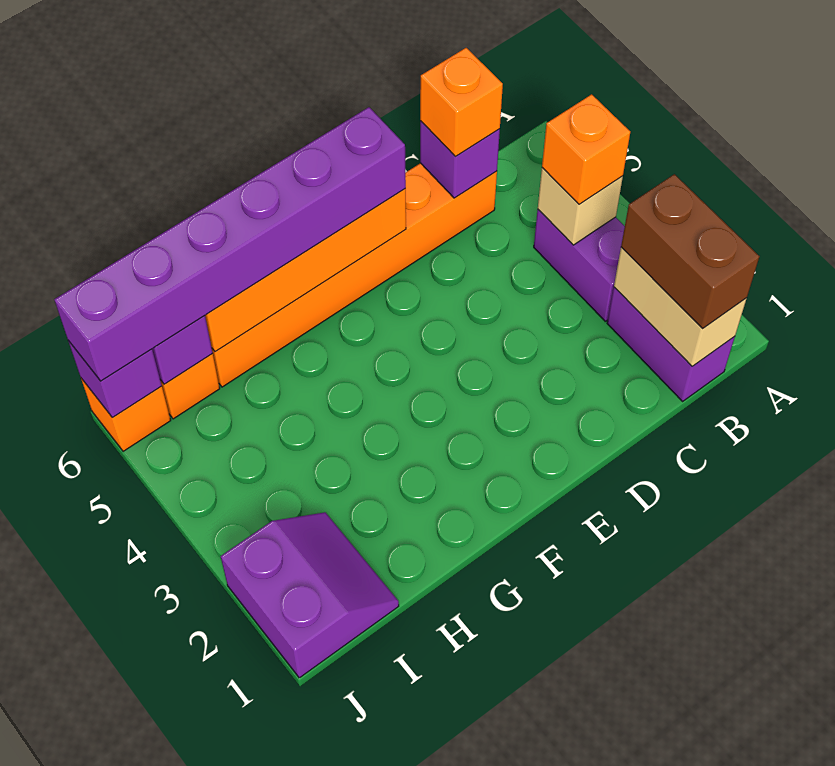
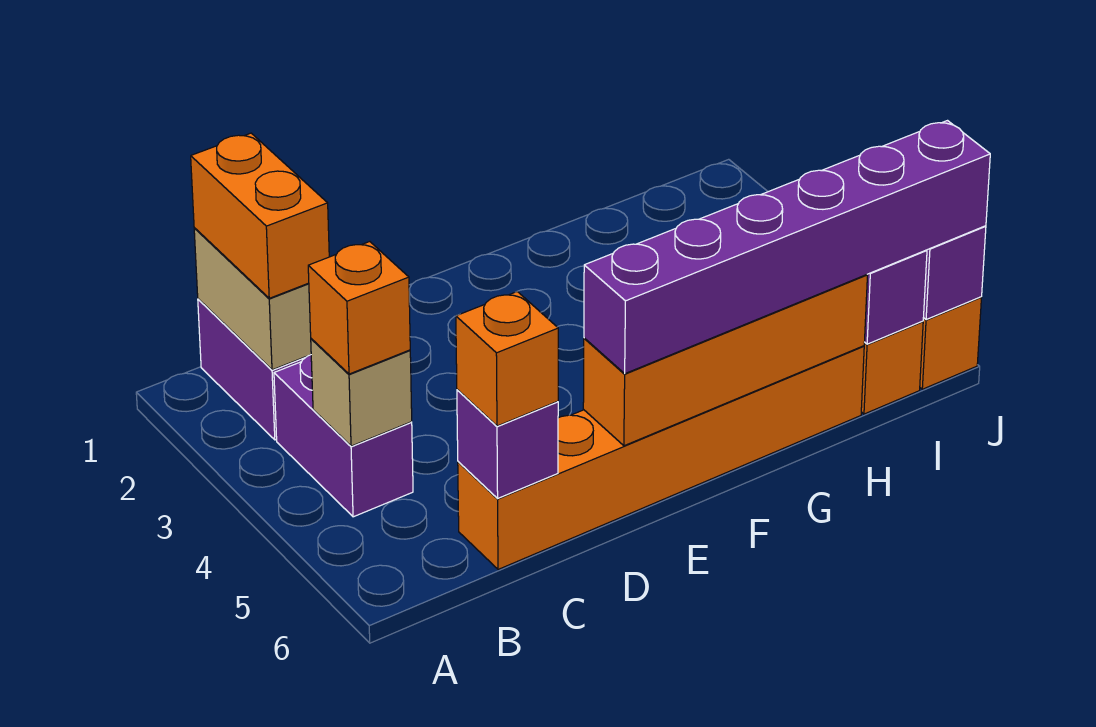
brown 1x2 brick [621,174,759,328] -> orange 1x2 brick [191,133,329,298]
purple 2x2 slope [221,512,399,678] -> none

